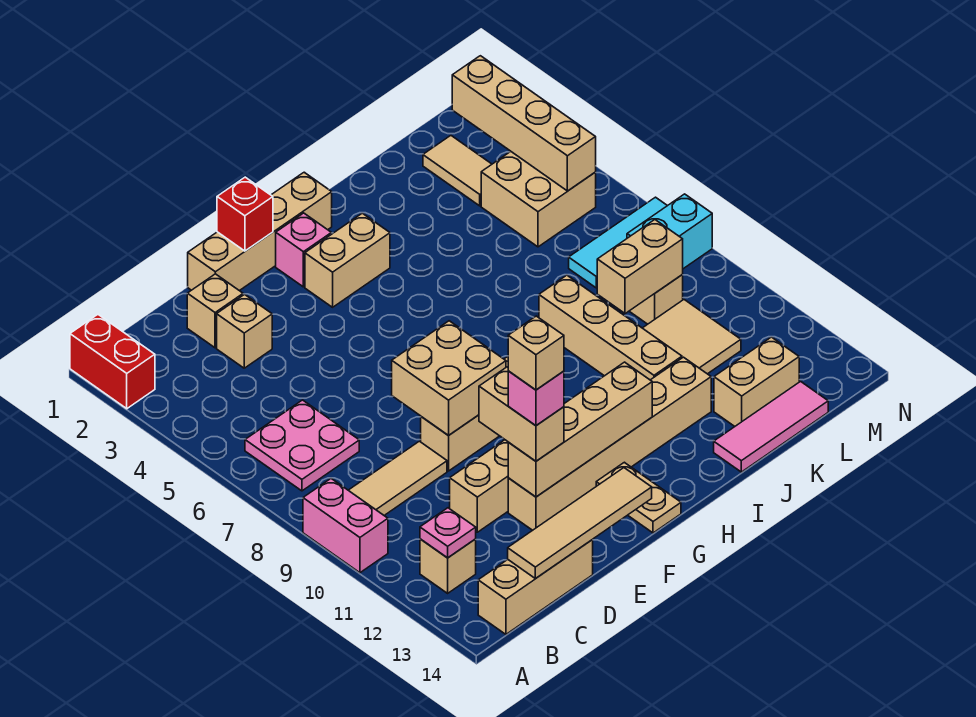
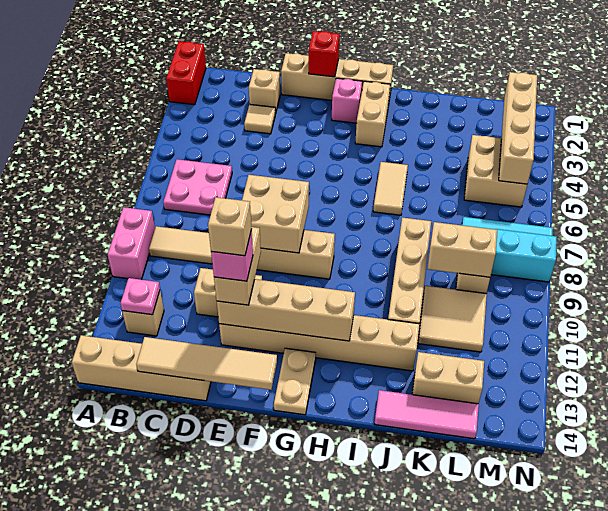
tan 1x3 brick [478,540,593,634] -> tan 1x4 brick [72,335,211,401]
tan 1x1 brick [217,295,272,368] -> tan 1x1 tile [244,104,275,134]
tan 1x2 brick [305,213,390,307] -> tan 1x2 brick turned to [355,81,390,147]
tan 1x2 tile [423,136,492,206] -> tan 1x2 tile moved to [373,162,408,215]

